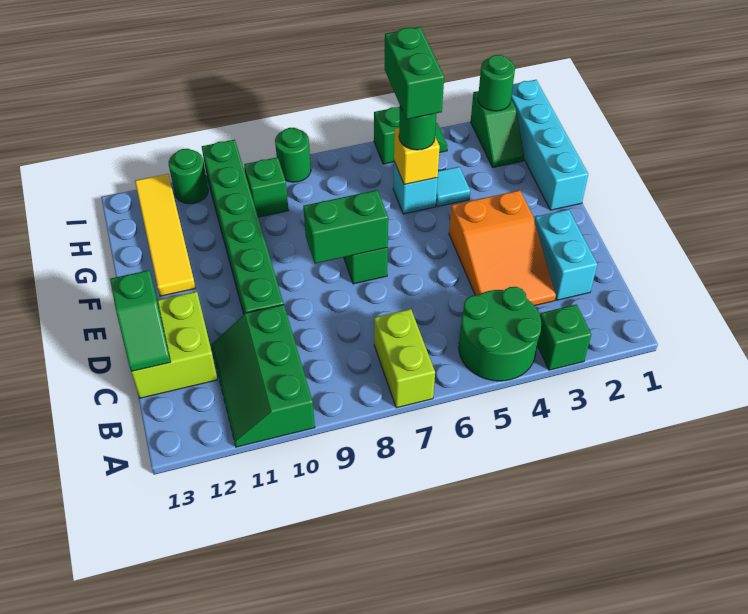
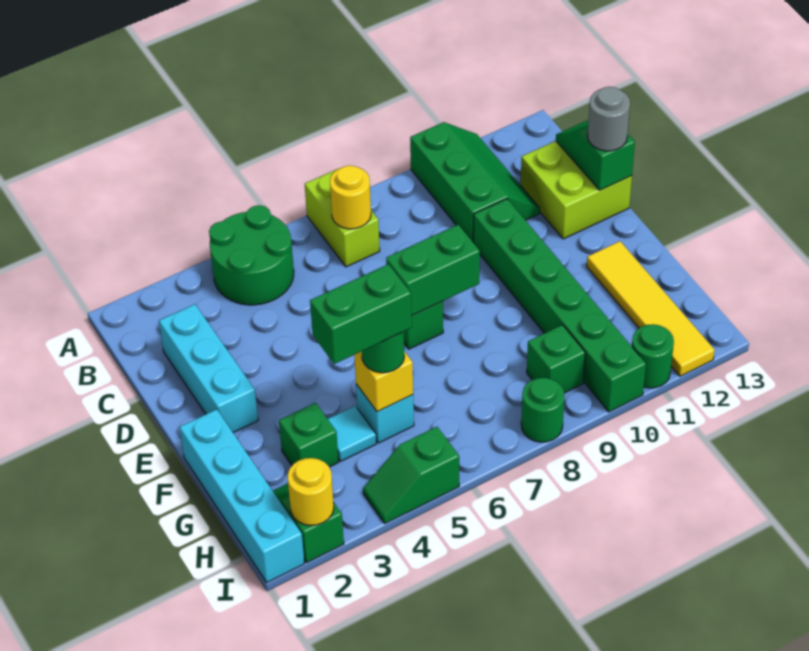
green 1x1 brick [537,305,591,370] -> green 1x1 brick moved to [279,403,338,467]
none -> yellow 1x1 round brick [330,165,371,229]
cyan 1x2 brick [534,209,597,300] -> cyan 1x3 brick [159,304,258,432]
orange 2x3 slope [449,190,556,306] -> none
none -> grey 1x1 round brick [588,87,630,151]
green 1x2 brick [385,27,444,119] -> green 1x2 brick turned to [310,264,412,364]
green 1x1 round brick [478,55,515,111] -> yellow 1x1 round brick [288,458,334,525]

